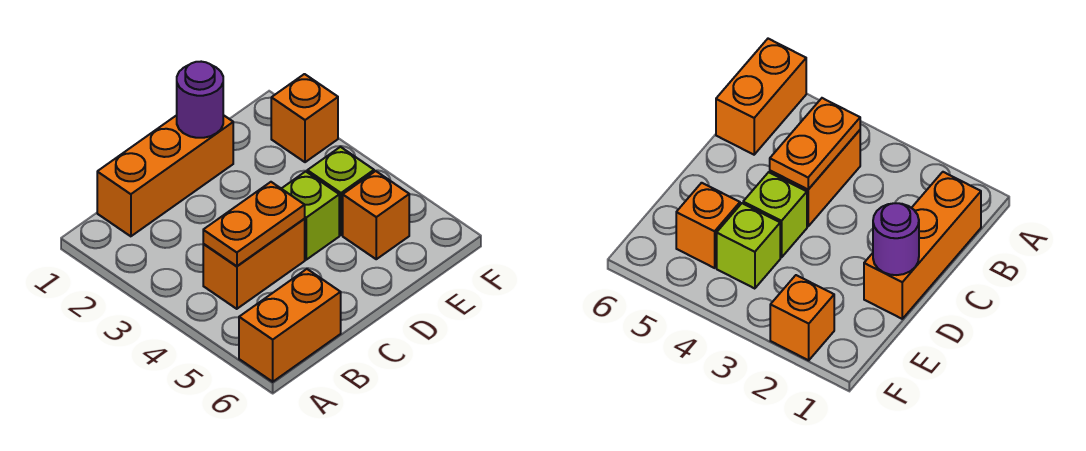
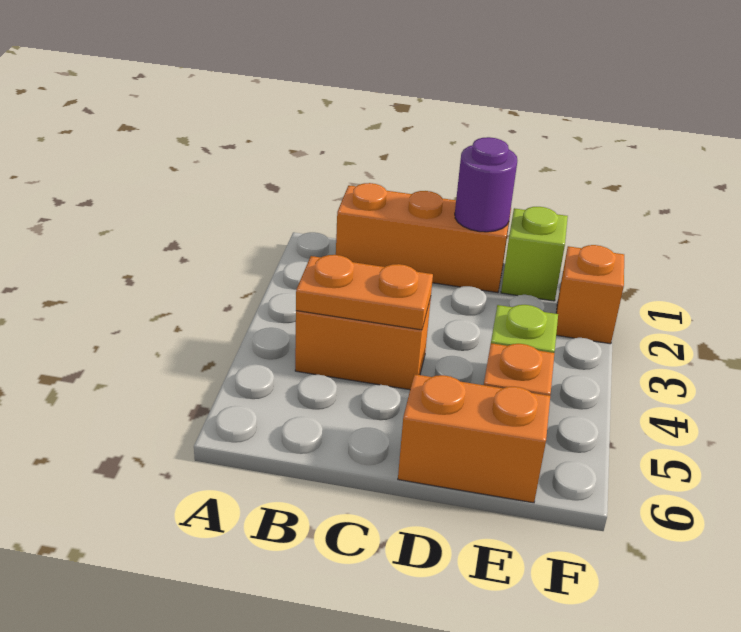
orange 1x2 brick [239,269,341,382] -> orange 1x2 brick moved to [398,374,550,503]
lime 1x1 brick [281,171,339,260] -> lime 1x1 brick moved to [501,207,568,301]

